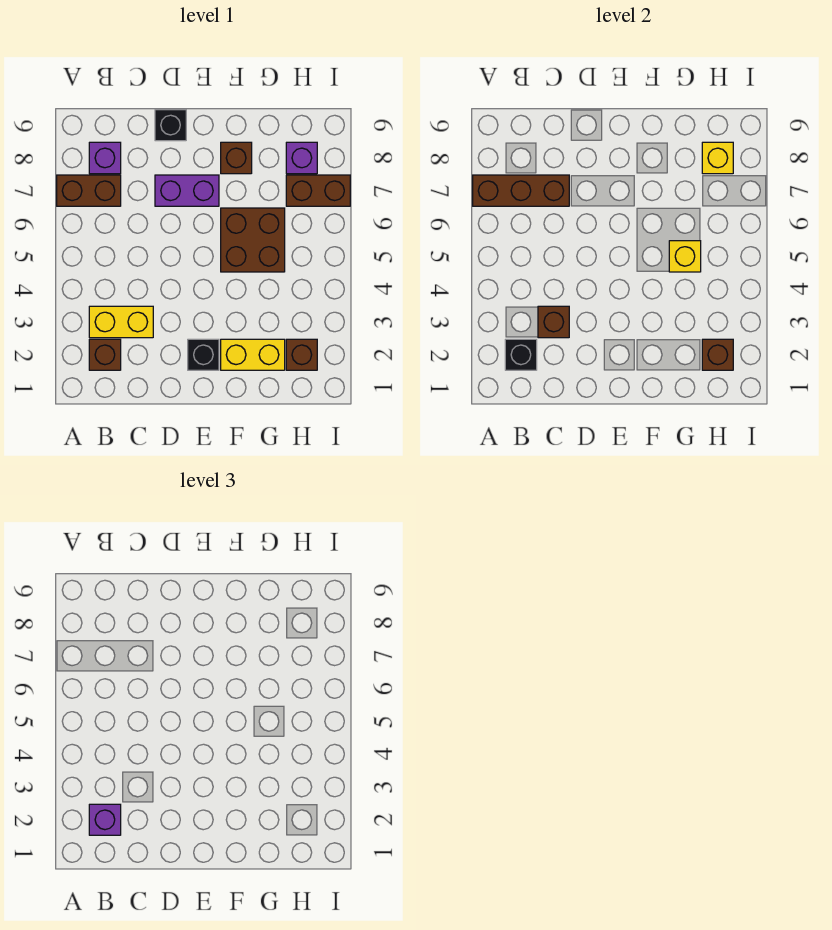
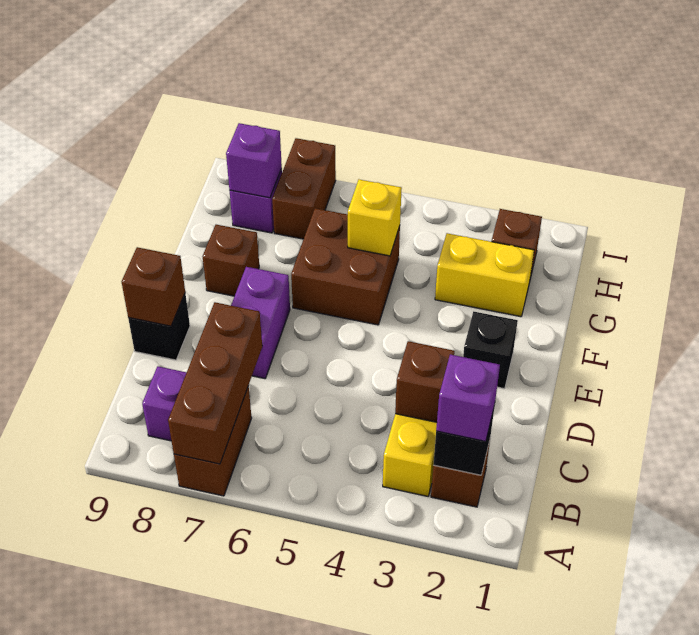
yellow 1x2 brick [221,339,285,370] -> yellow 1x2 brick turned to [435,233,534,317]
brown 1x1 brick [702,339,733,370] -> brown 1x1 brick moved to [122,247,185,326]
yellow 1x1 brick [702,142,733,174] -> purple 1x1 brick [226,123,282,198]

